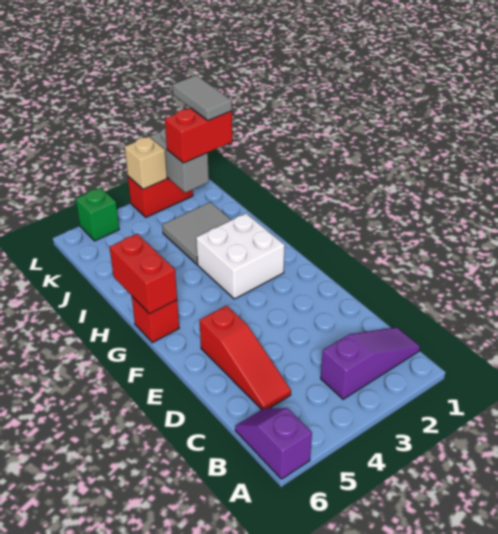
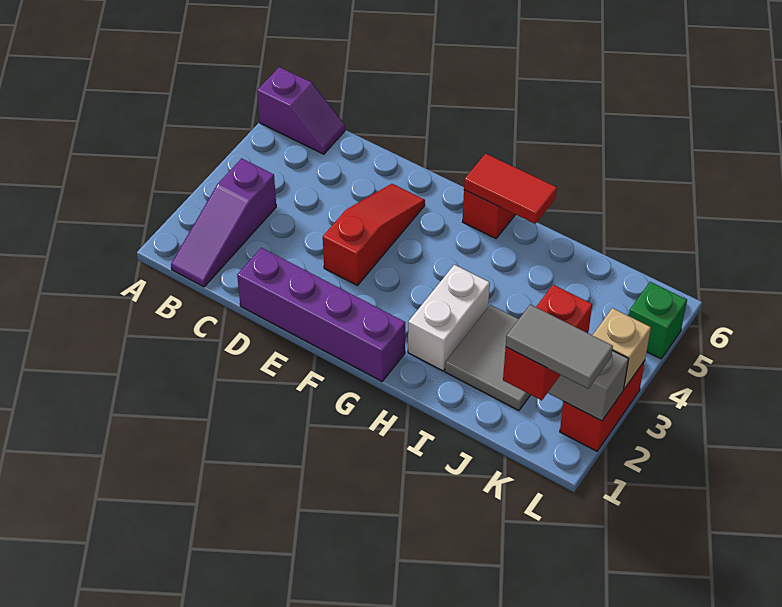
red 1x3 slope [200,305,291,409] -> red 1x3 slope turned to [323,184,425,285]
none -> purple 1x4 brick [237,248,405,381]
white 2x2 brick [196,213,285,299] -> white 1x2 brick [408,265,490,371]
red 1x2 brick [110,234,177,314] -> red 1x2 tile [464,154,557,224]

